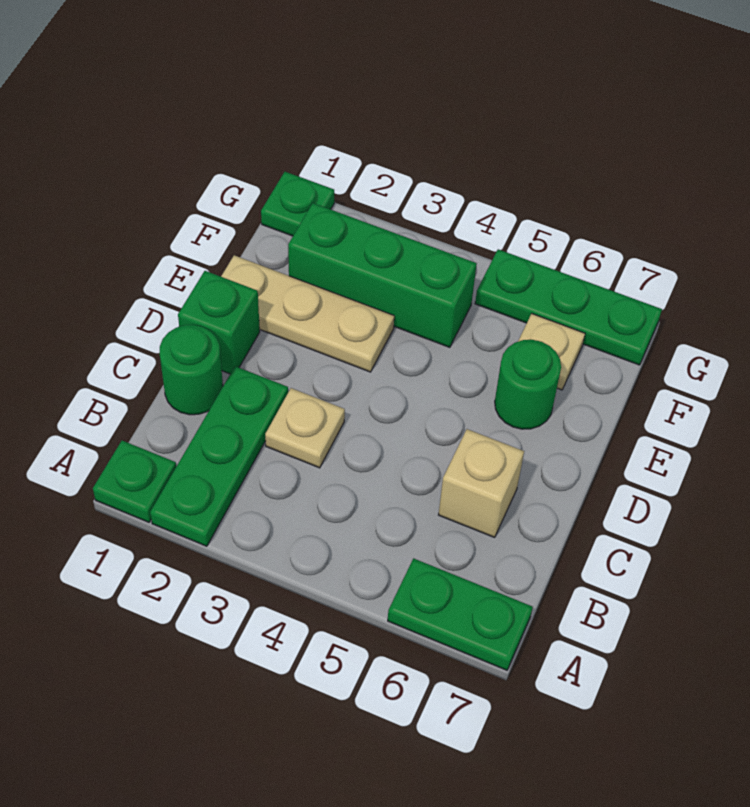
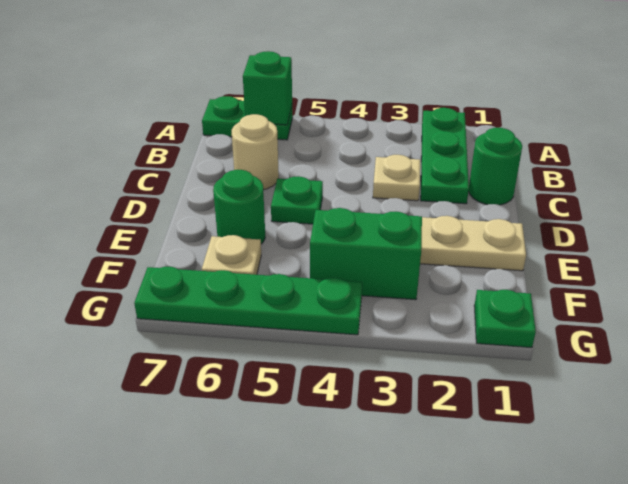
green 1x1 plate [93,441,176,522] -> green 1x1 plate moved to [271,176,323,224]
tan 1x1 brick [439,429,524,537] -> tan 1x1 round brick [232,114,279,190]
green 1x1 brick [178,271,260,374] -> green 1x1 brick moved to [243,51,292,125]
green 1x3 brick [288,203,477,347] -> green 1x2 brick [310,208,422,300]
green 1x3 plate [475,249,662,365] -> green 1x4 plate [134,267,362,335]

